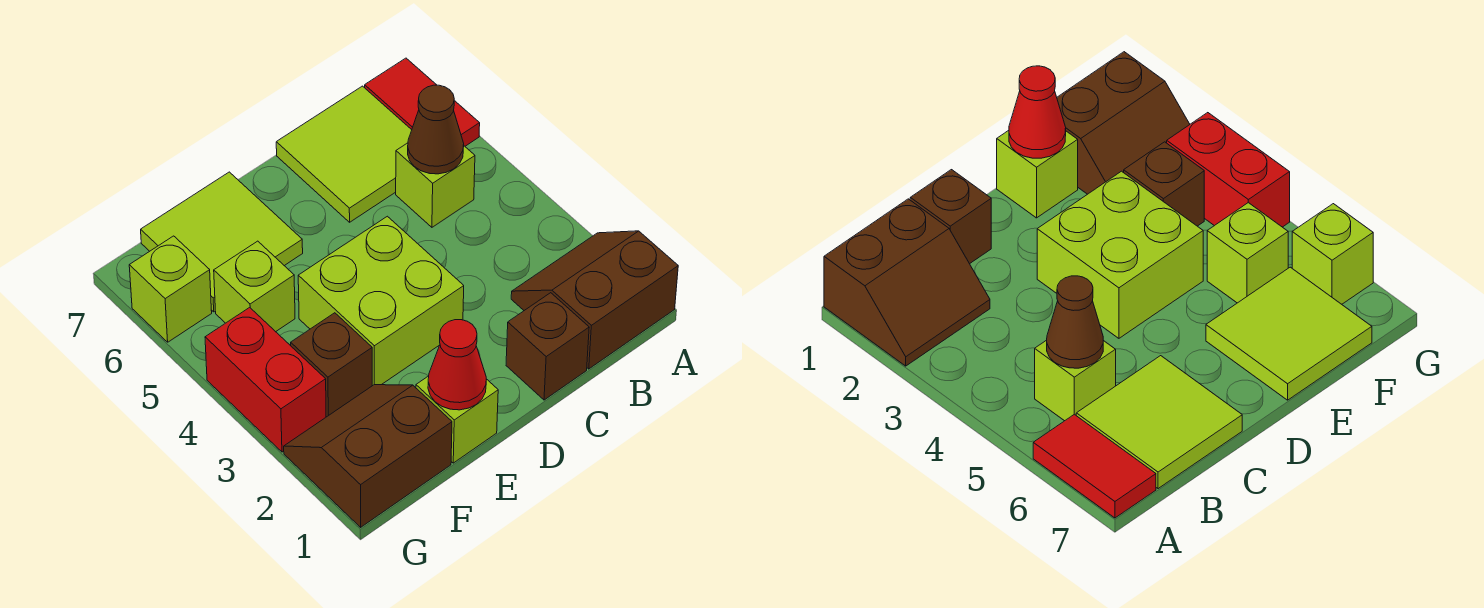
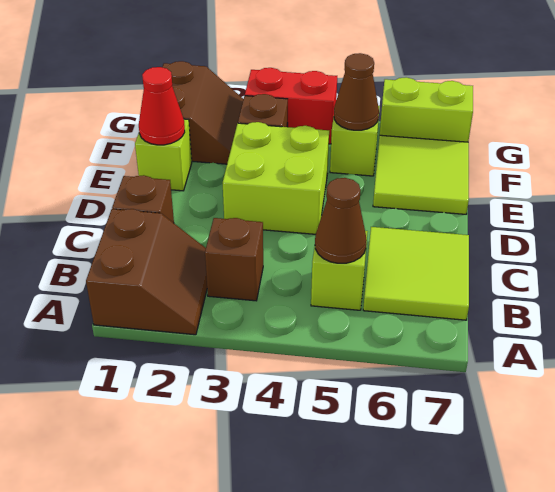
red 1x2 tile [365,58,480,146] -> none
none -> brown 1x1 brick [205,218,263,301]
none -> brown 1x1 cone [334,53,379,130]
lime 1x1 brick [129,236,212,342] -> lime 1x2 brick [380,77,473,142]

